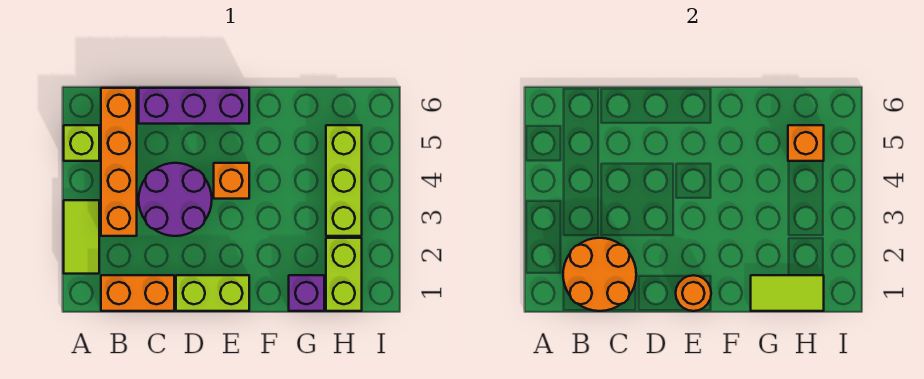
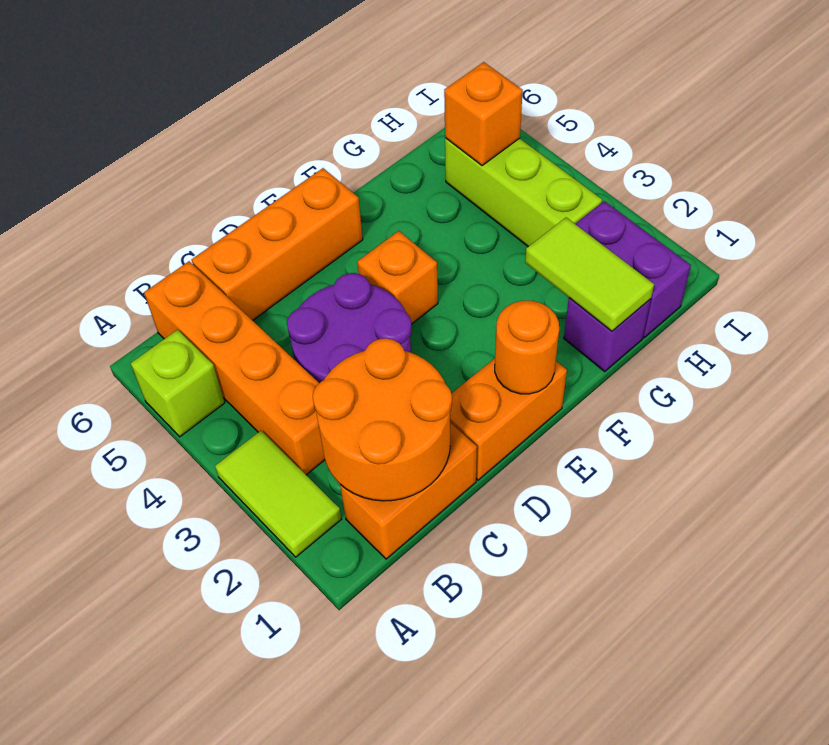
purple 1x3 brick [139,88,249,124] -> orange 1x3 brick [191,168,363,320]
lime 1x2 brick [176,275,249,311] -> orange 1x2 brick [450,358,567,480]
lime 1x2 tile [751,275,824,311] -> lime 1x2 tile turned to [525,218,654,331]
lime 1x2 brick [326,238,362,311] -> purple 1x2 brick [576,201,691,338]

